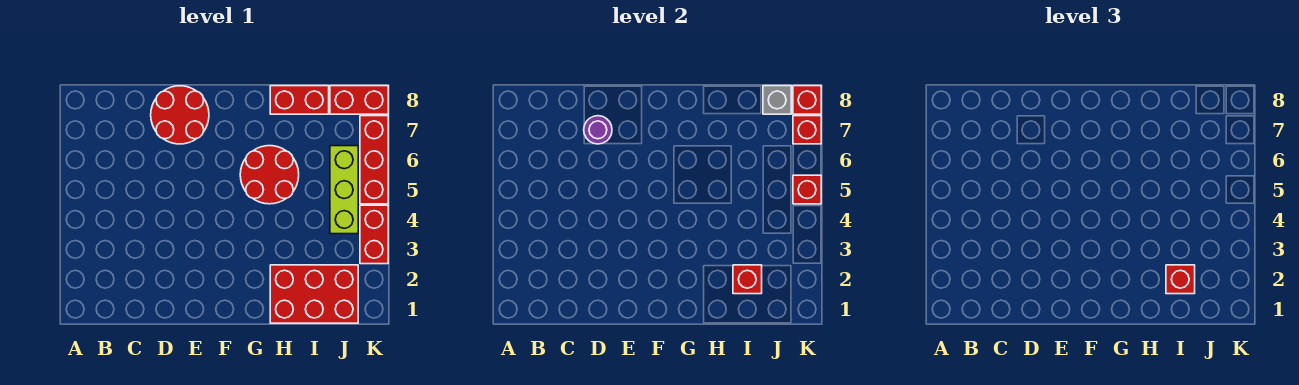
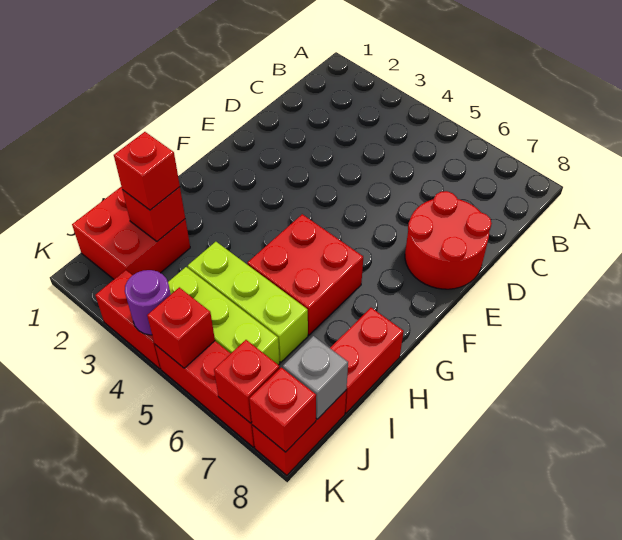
purple 1x1 round brick [584,116,612,144] -> purple 1x1 round brick moved to [125,270,171,335]
red 2x2 round brick [240,146,299,204] -> red 2x2 brick [247,214,363,335]
red 2x3 brick [270,265,358,323] -> red 2x2 brick [72,187,190,279]
none -> lime 1x3 brick [188,242,308,362]

